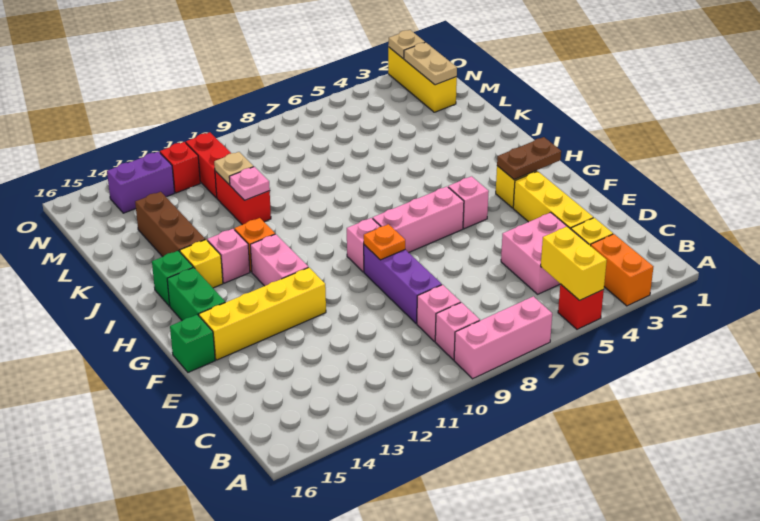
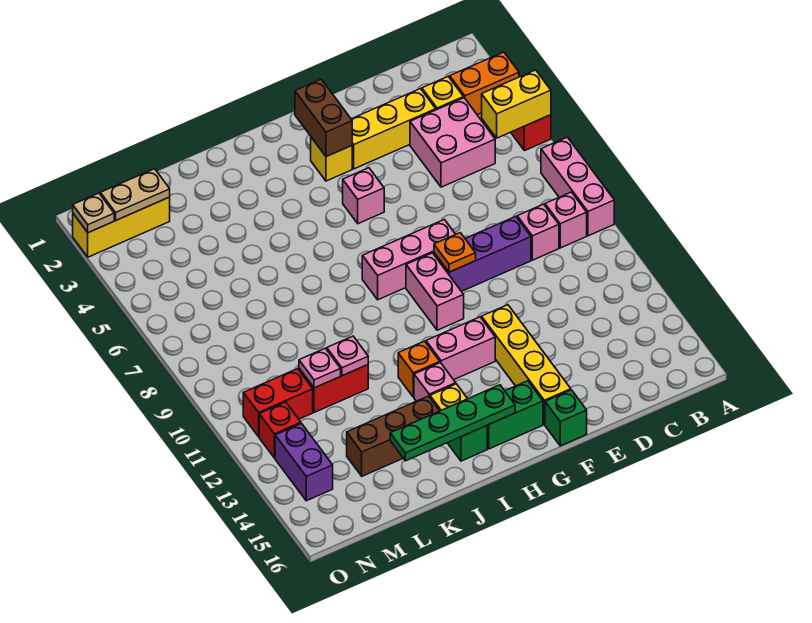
brown 1x2 plate [497,137,561,180] -> brown 1x2 brick [295,79,352,157]
pink 1x3 brick [373,187,464,253] -> pink 1x3 brick turned to [362,220,456,300]
pink 1x1 brick [347,218,381,272] -> pink 1x2 brick [406,253,464,330]
none -> green 1x4 plate [390,385,515,461]
tan 1x1 plate [214,152,254,185] -> pink 1x1 plate [299,348,341,388]

